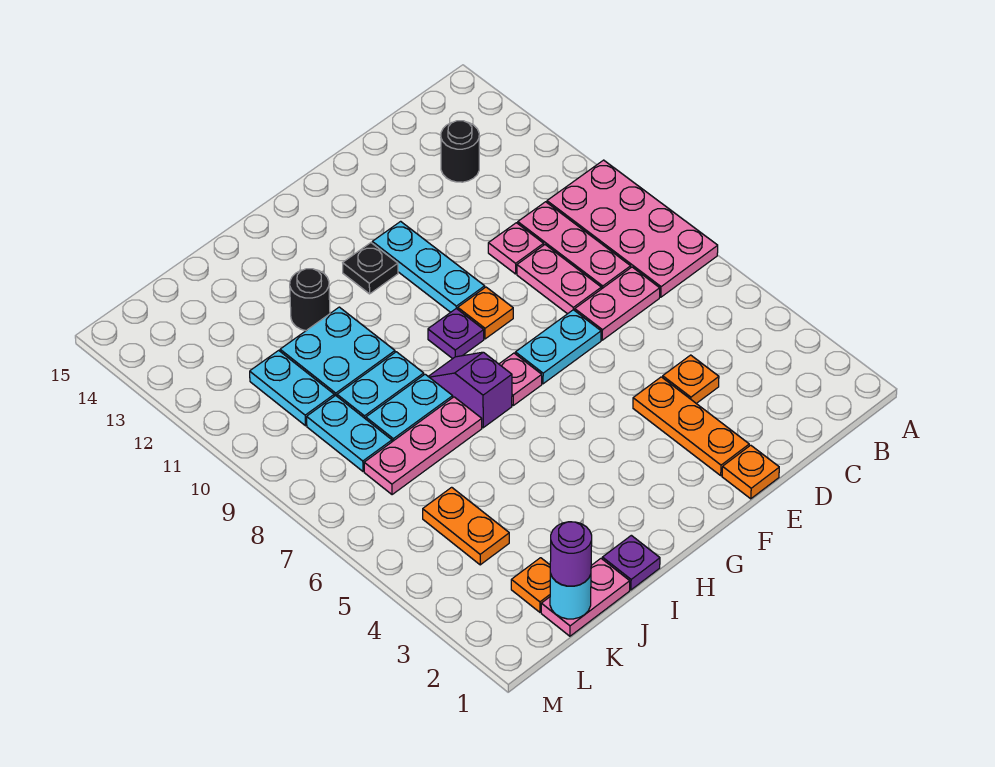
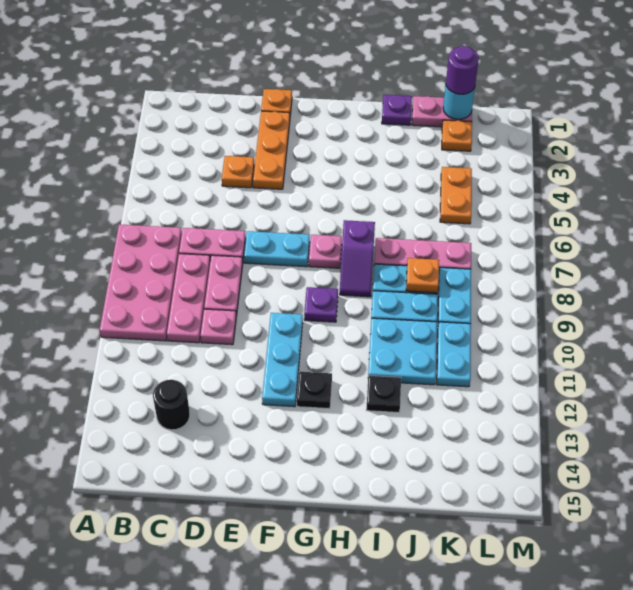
orange 1x1 plate [458,287,513,339] -> orange 1x1 plate moved to [406,258,439,293]
black 1x1 round brick [290,269,330,331] -> black 1x1 plate [366,375,401,413]

